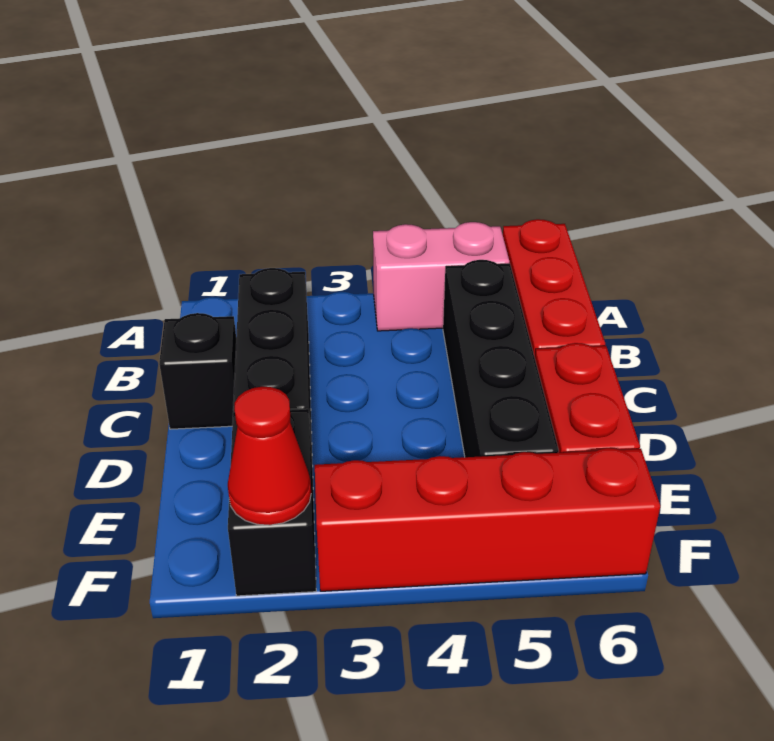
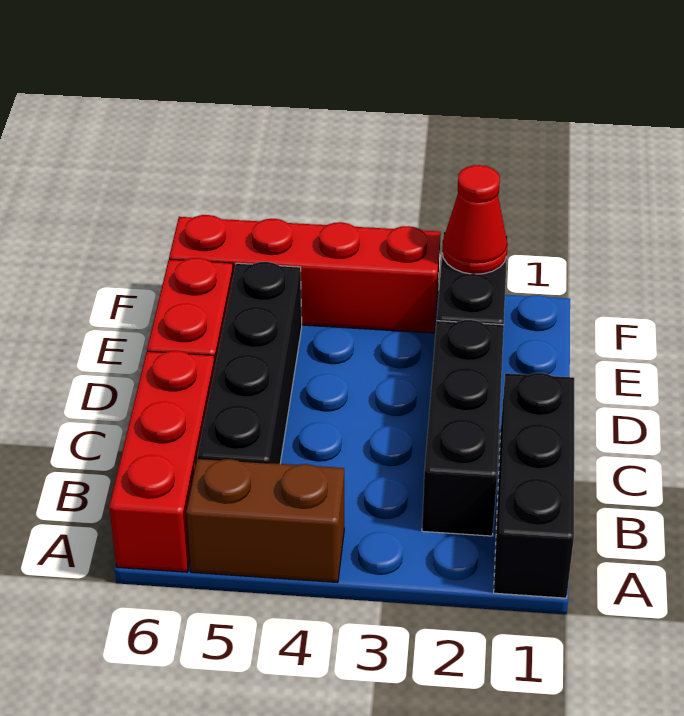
pink 1x2 brick [373,222,509,331] -> brown 1x2 brick [186,458,344,583]
black 1x1 brick [159,313,236,429] -> black 1x3 brick [494,373,574,598]

